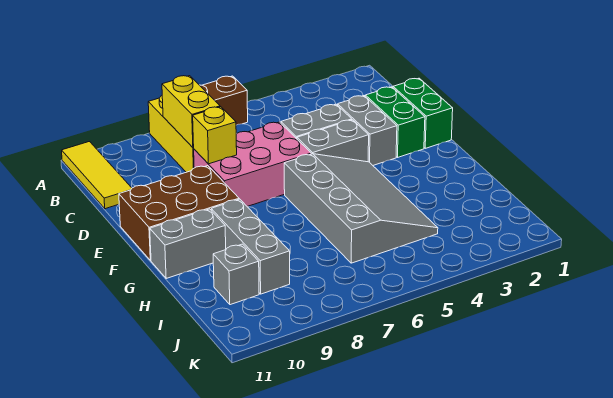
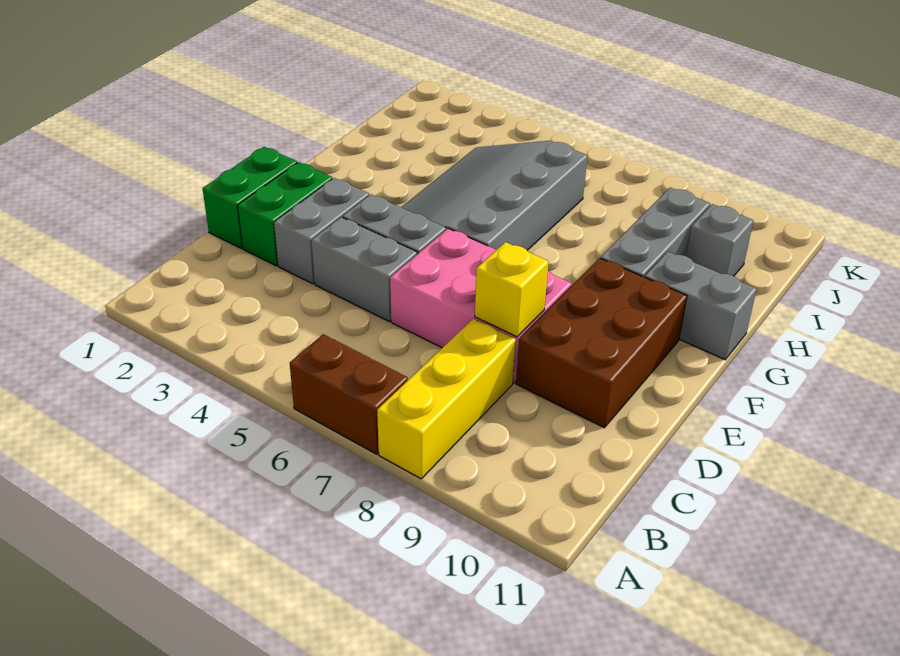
yellow 1x3 tile [62,142,132,209] -> none
yellow 1x2 brick [162,76,220,147] -> none
brown 2x3 brick [119,166,239,261] -> brown 2x3 brick turned to [516,258,687,428]

